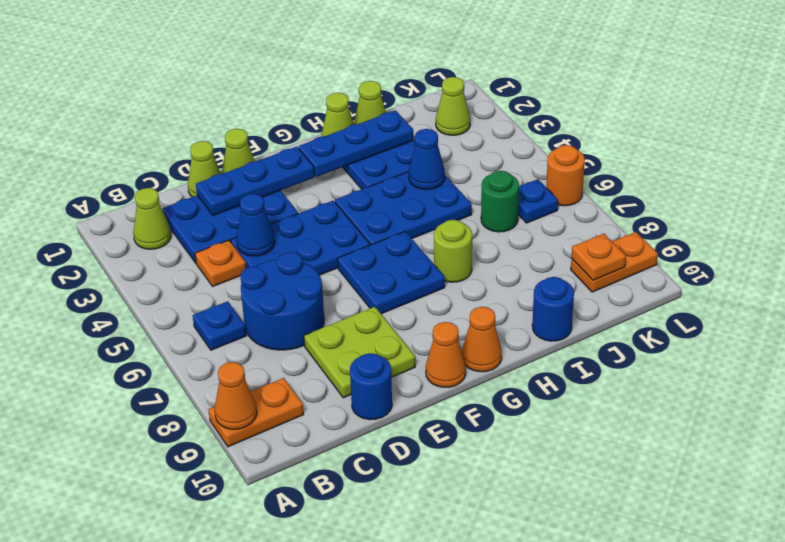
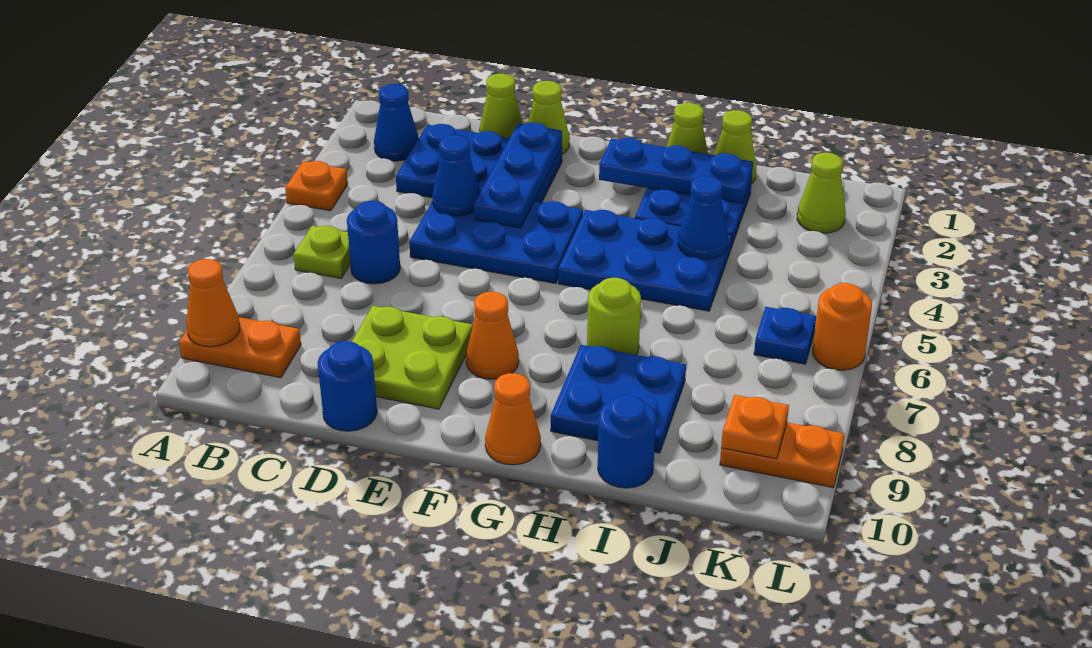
lime 1x1 cone [133,188,171,249] -> blue 1x1 cone [374,84,419,161]
blue 1x1 plate [193,301,246,350] -> lime 1x1 plate [294,226,351,278]
orange 1x1 plate [195,240,246,286] -> orange 1x1 plate moved to [285,161,348,211]
blue 2x2 round brick [240,252,324,350] -> blue 1x1 round brick [347,201,400,284]
blue 1x3 plate [196,147,314,215] -> blue 1x3 plate turned to [474,123,562,228]
blue 2x2 plate [338,232,445,314] -> blue 2x2 plate moved to [551,345,686,453]
orange 1x1 cone [426,322,466,387] -> orange 1x1 cone moved to [466,292,519,379]
green 1x1 round brick [481,171,519,232] -> none

